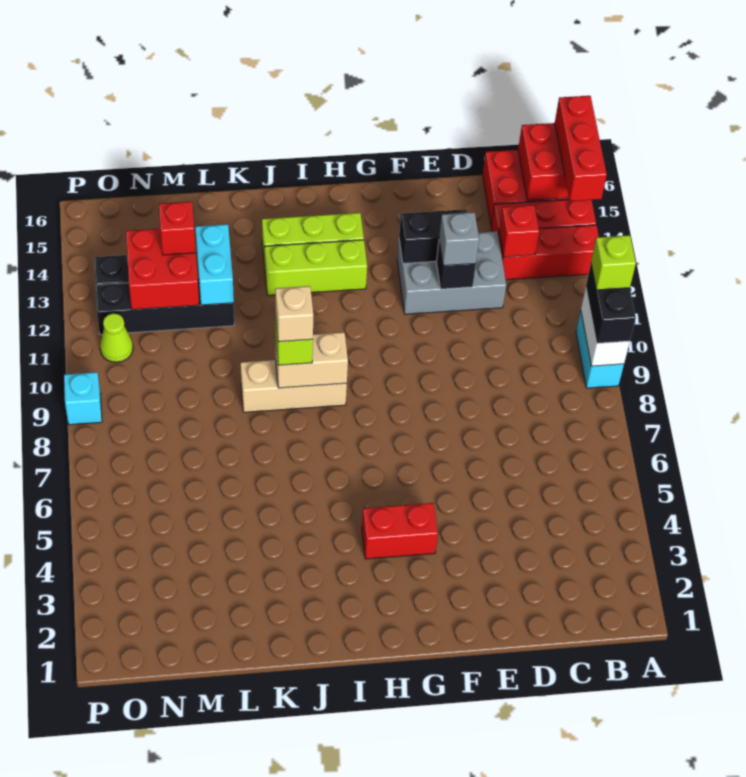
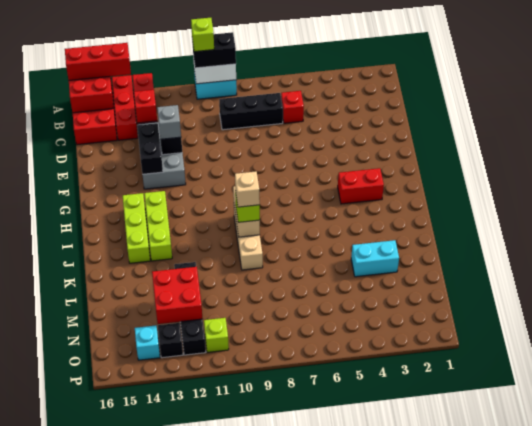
none -> black 1x3 brick [219,93,283,130]
red 1x2 brick [362,503,438,559] -> red 1x2 brick turned to [338,168,384,204]
cyan 1x2 brick [195,224,234,305] -> cyan 1x2 brick moved to [351,240,399,277]
red 1x1 brick [159,202,196,255] -> red 1x1 brick moved to [281,91,304,123]
lime 1x1 cone [100,313,133,362] -> lime 1x1 brick [204,318,229,352]
cyan 1x1 brick [64,372,102,425] -> cyan 1x1 brick moved to [135,325,160,360]

